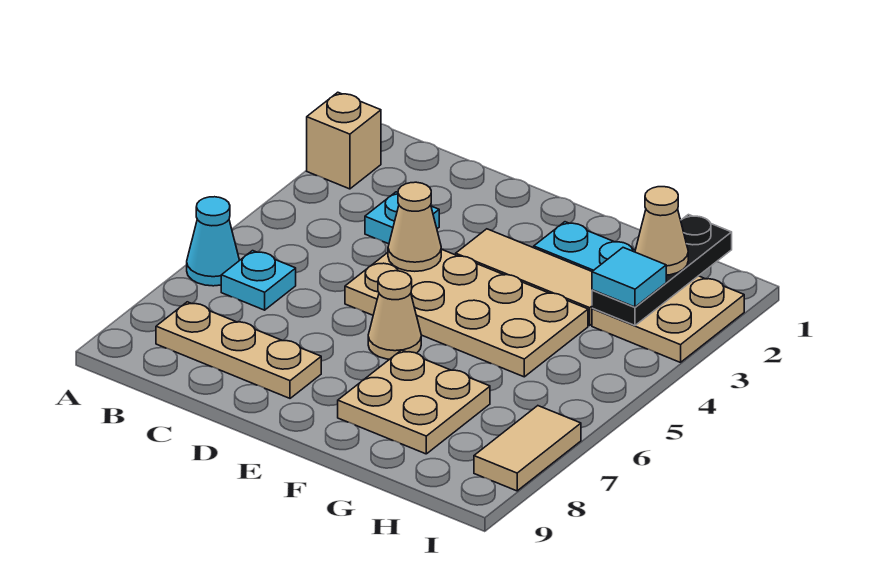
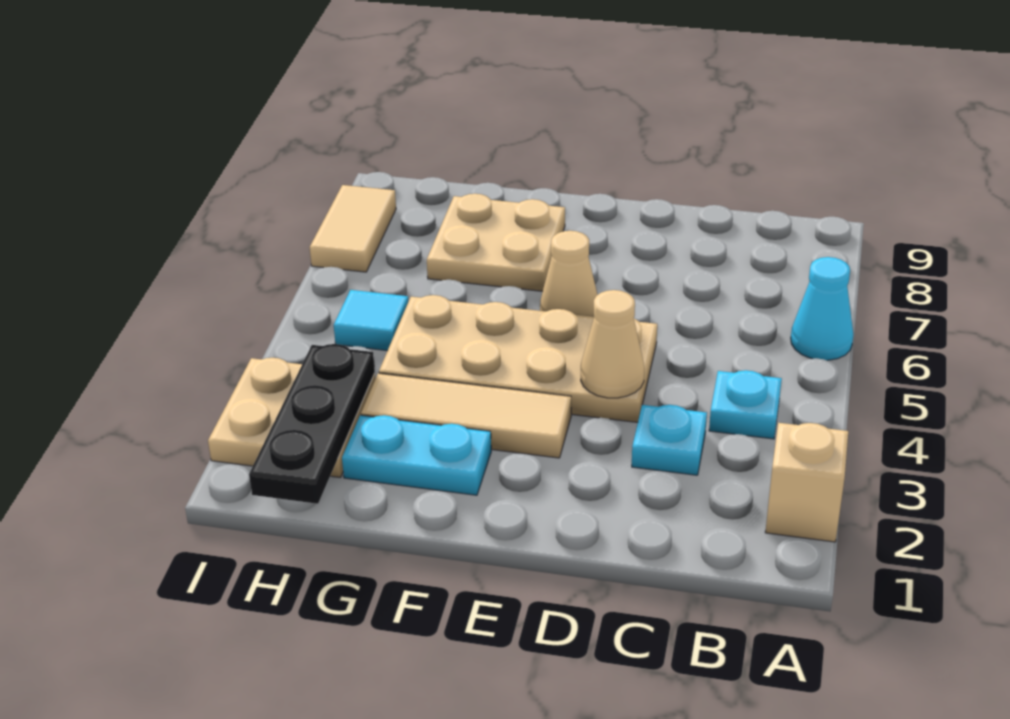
cyan 1x1 plate [221,251,296,310] -> cyan 1x1 plate moved to [709,370,782,439]
tan 1x3 plate [156,302,321,398] -> none
tan 1x1 cone [635,187,688,275] -> none
cyan 1x1 tile [592,248,666,307] -> cyan 1x1 tile moved to [334,290,408,351]

